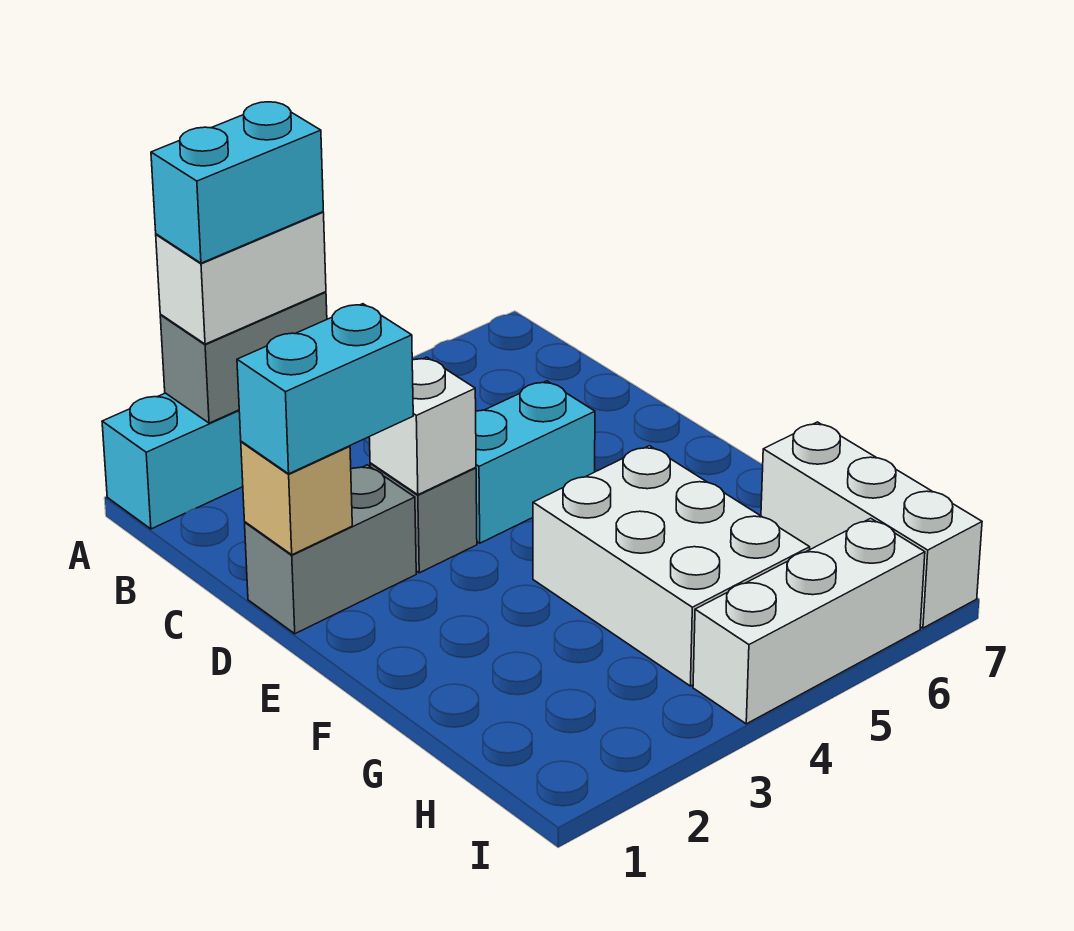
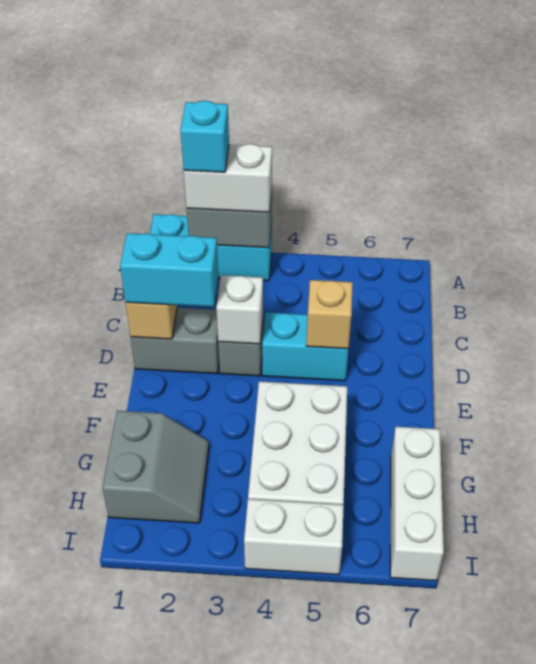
cyan 1x2 brick [151,102,323,263] -> cyan 1x1 brick [181,101,229,172]
none -> tan 1x1 brick [306,280,353,349]
none -> grey 2x2 slope [102,411,209,523]
white 1x3 brick [693,518,925,724] -> white 1x2 brick [244,499,344,575]

